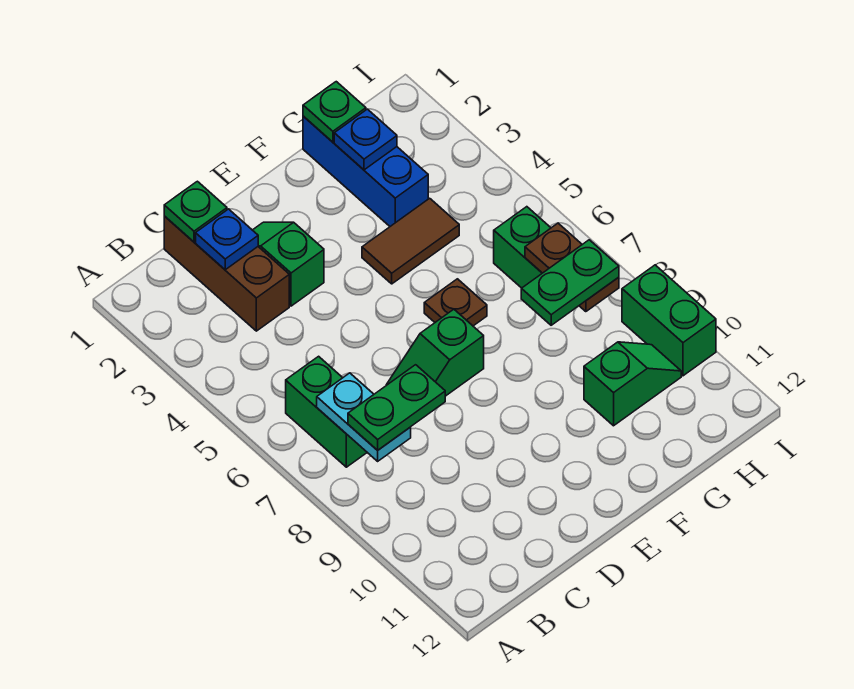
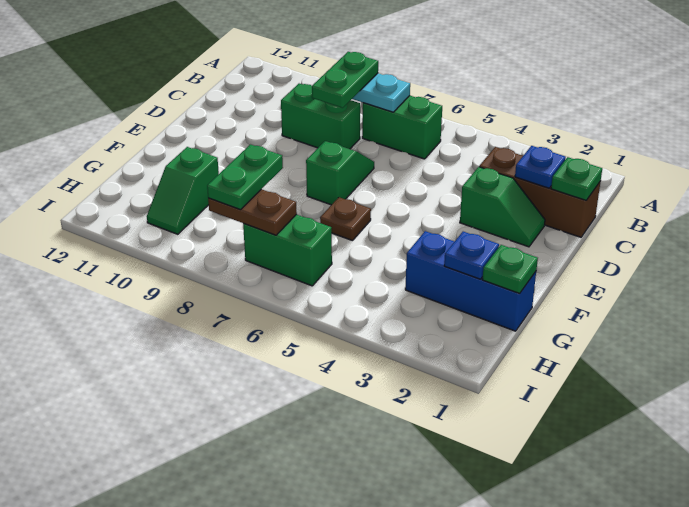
brown 1x2 tile [362,198,459,284] -> none
green 1x2 brick [622,265,716,376] -> green 1x2 brick moved to [281,84,360,149]

